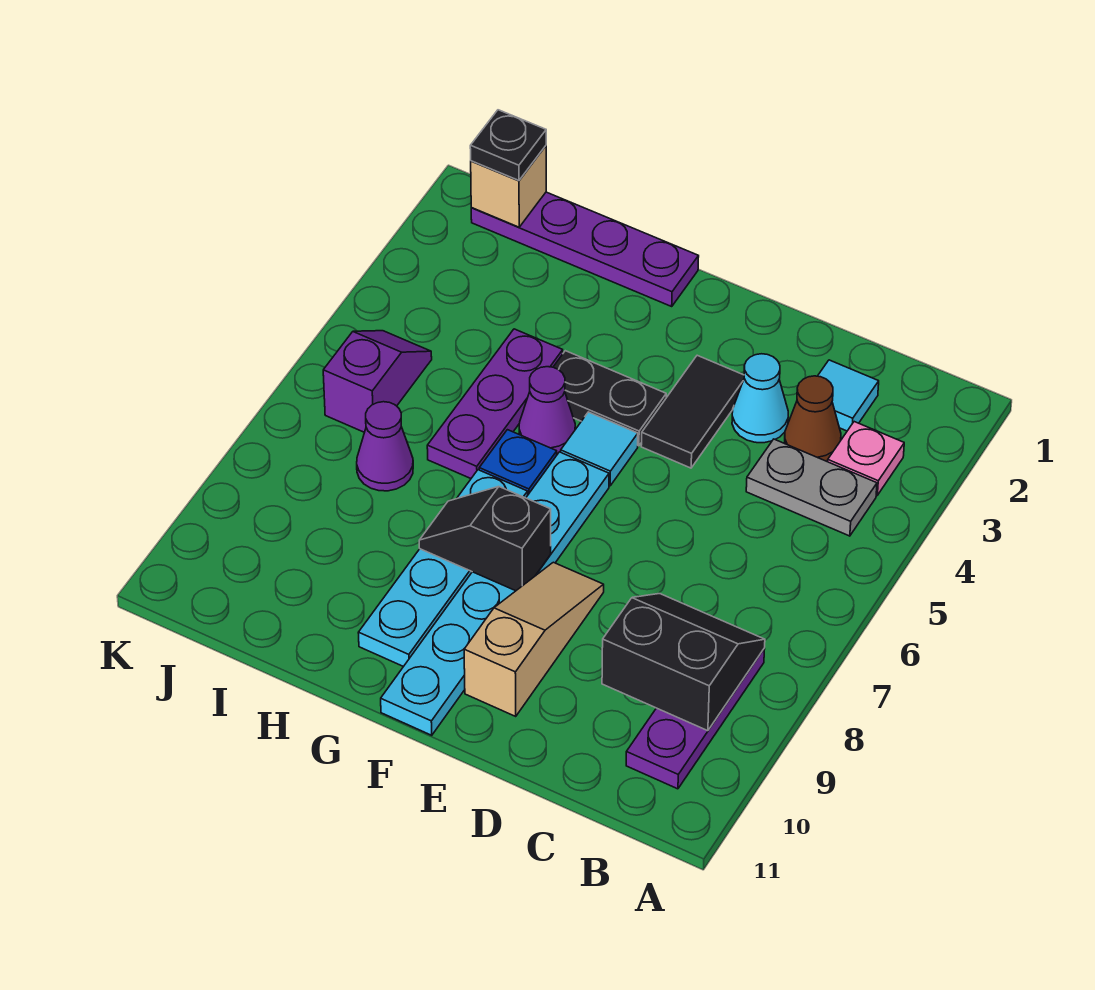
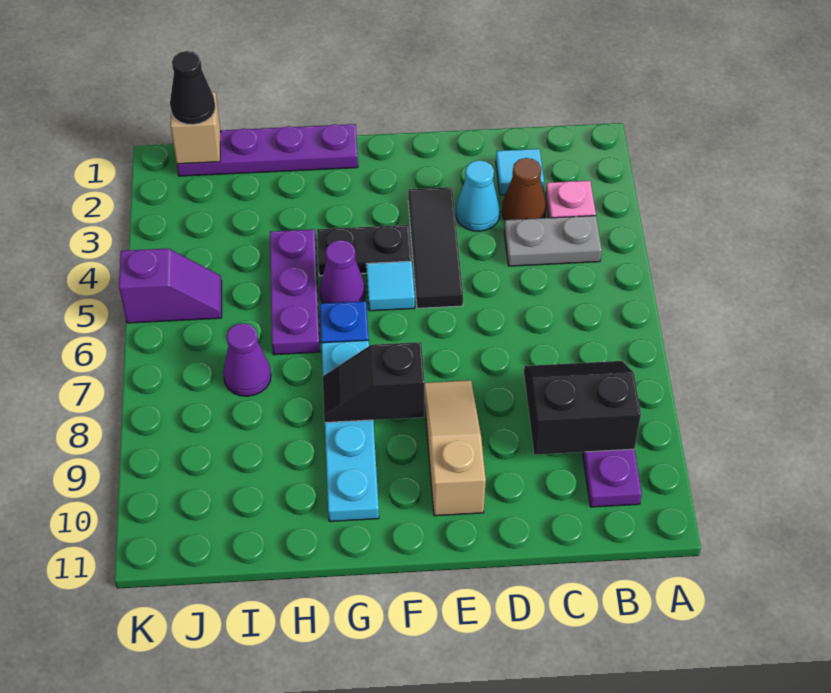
black 1x2 tile [641,355,744,468] -> black 1x3 tile [408,187,463,308]
cyan 1x6 plate [381,452,609,735] -> none
black 1x1 plate [470,110,546,180] -> black 1x1 cone [170,51,215,125]
purple 1x2 slope [323,331,432,432] -> purple 1x2 slope turned to [119,248,222,323]

